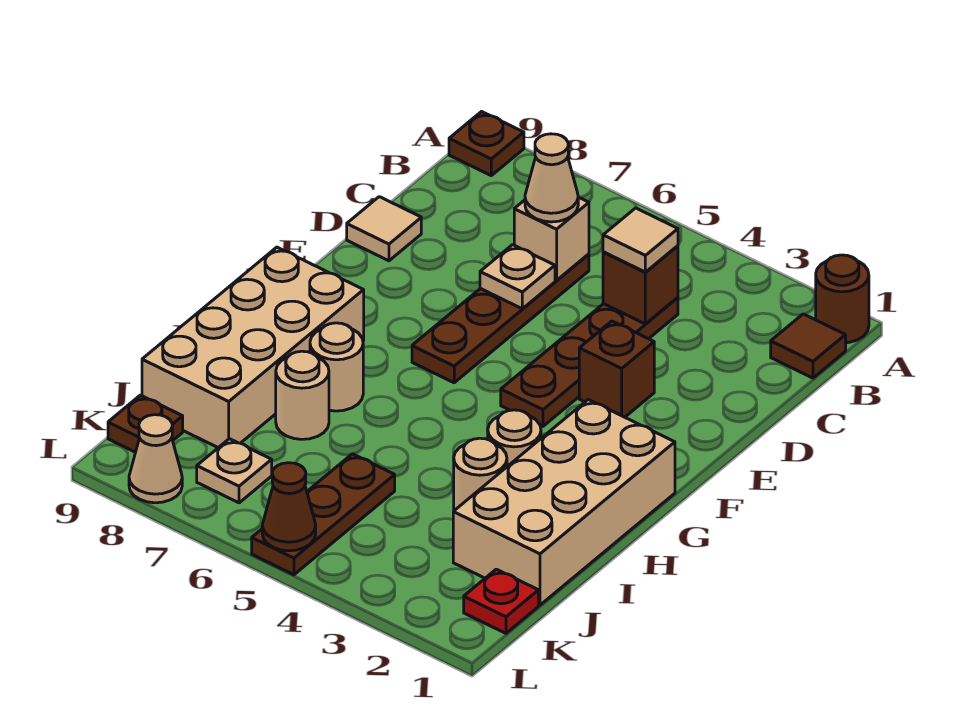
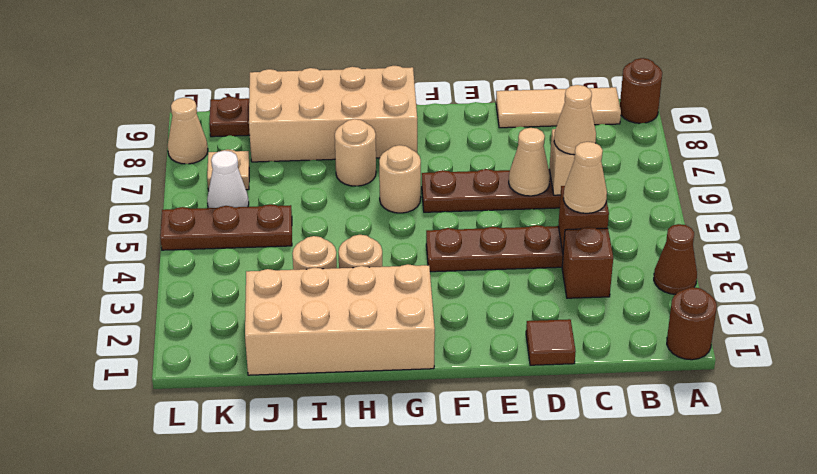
brown 1x1 plate [449,112,524,175] -> brown 1x1 round brick [620,58,662,123]
brown 1x1 tile [771,314,846,378] -> brown 1x1 tile moved to [526,319,576,365]
tan 1x1 tile [603,208,678,272] -> tan 1x1 cone [563,142,607,213]
tan 1x1 plate [480,245,555,309] -> tan 1x1 cone [509,128,550,196]
tan 1x1 tile [347,197,421,261] -> tan 1x3 tile [496,87,621,128]
brown 1x1 brick [579,321,654,417] -> brown 1x1 brick moved to [562,227,613,298]
tan 1x1 round brick [276,351,329,439] -> tan 1x1 round brick moved to [379,145,421,213]
red 1x1 plate [464,569,538,633] -> none
none -> white 1x1 cone [207,151,249,208]
brown 1x1 cone [262,463,316,551] -> brown 1x1 cone moved to [654,224,697,294]

